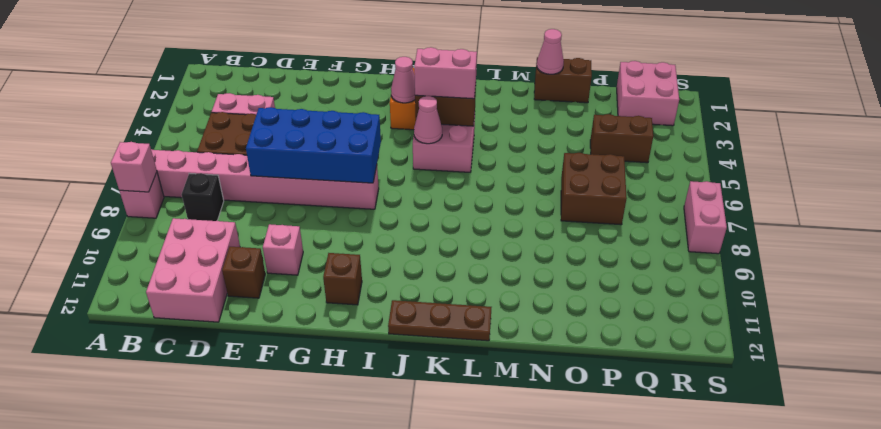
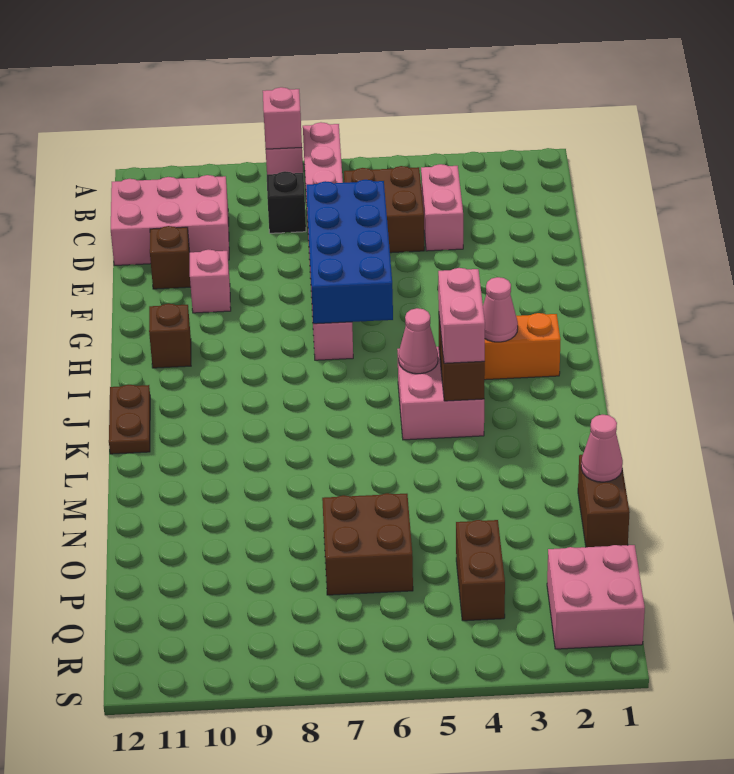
brown 1x3 plate [388,300,492,341] -> brown 1x2 plate [109,385,150,454]
pink 1x2 brick [684,181,727,254] -> none

